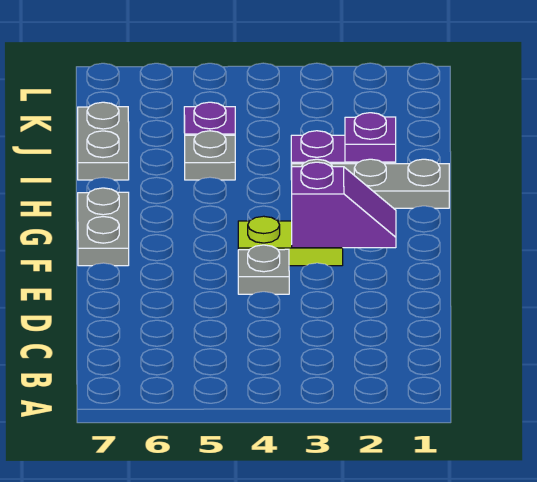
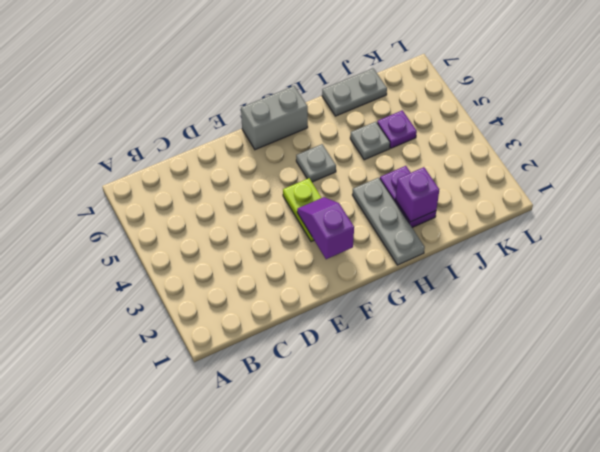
grey 1x1 plate [238,245,289,294] -> grey 1x1 plate moved to [296,144,336,182]
purple 1x2 slope [292,162,396,248] -> purple 1x2 slope turned to [297,197,354,259]
grey 1x2 plate [78,188,129,266] -> grey 1x2 brick [241,86,308,150]
purple 1x1 plate [345,113,396,162] -> purple 1x1 brick [395,167,440,222]

